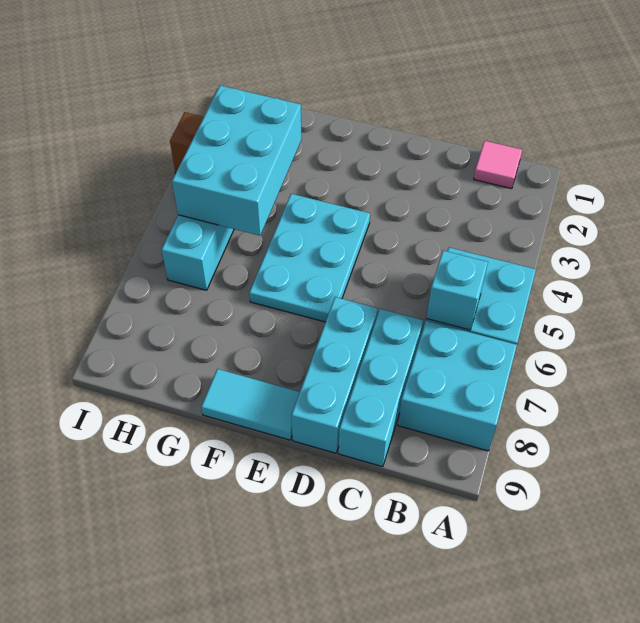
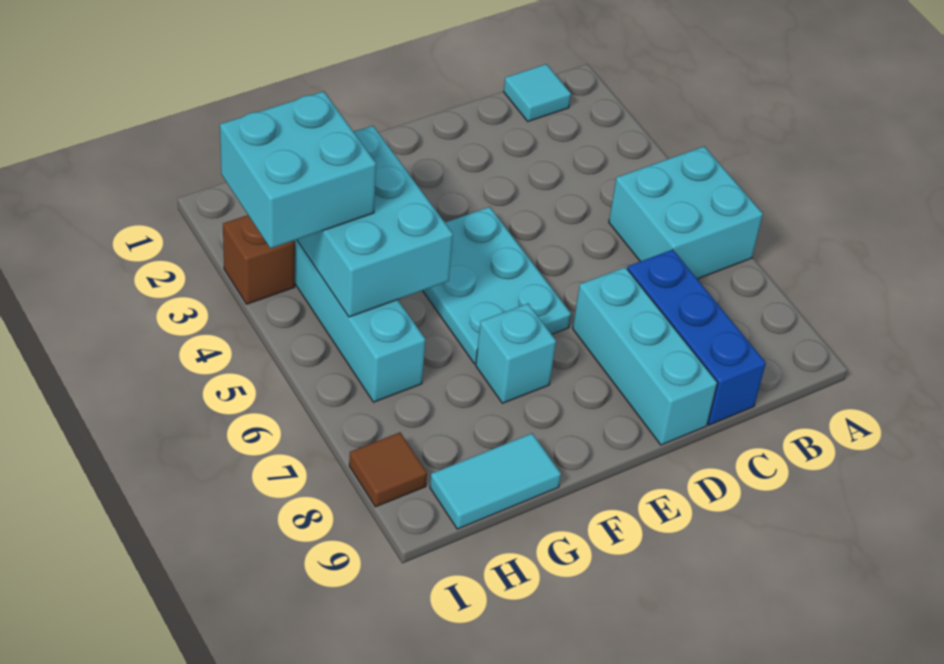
cyan 2x2 brick [398,321,517,451] -> cyan 2x2 brick moved to [220,91,376,248]
pink 1x1 tile [474,141,522,189] -> cyan 1x1 tile [504,64,571,121]
cyan 1x1 brick [426,251,488,330] -> cyan 1x1 brick moved to [476,304,556,403]
cyan 1x3 brick [339,309,423,467] -> blue 1x3 brick [627,250,766,425]
cyan 1x2 tile [201,369,300,440] -> cyan 1x2 tile moved to [430,433,561,529]
none -> brown 1x1 tile [349,432,427,507]

